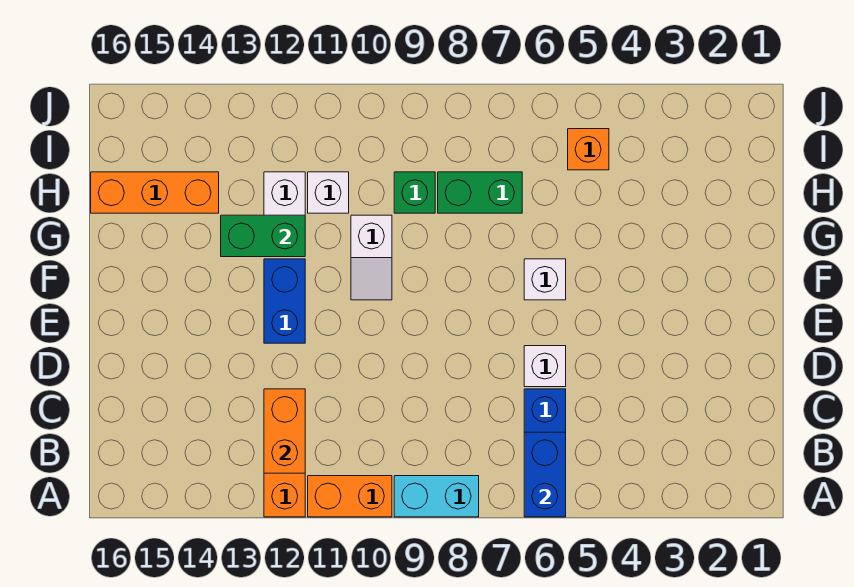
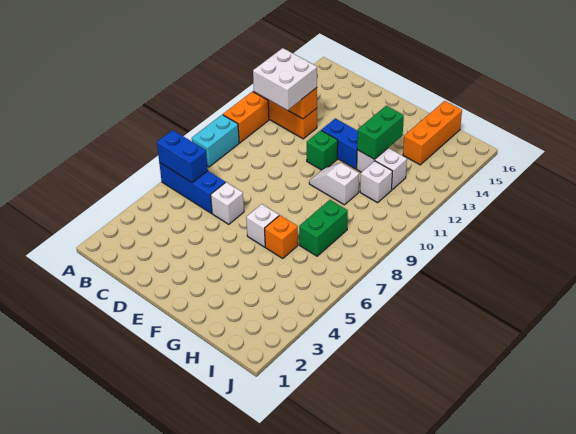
none -> white 2x2 brick [253,48,317,110]
green 1x1 brick [394,172,435,213] -> green 1x1 brick moved to [307,130,338,170]
orange 1x1 brick [568,129,609,170] -> orange 1x1 brick moved to [265,215,298,258]

